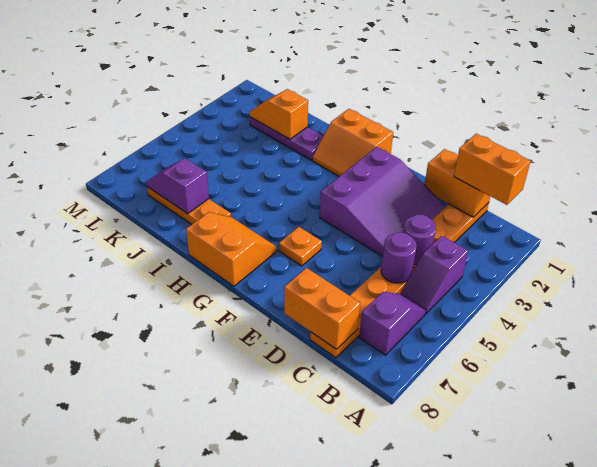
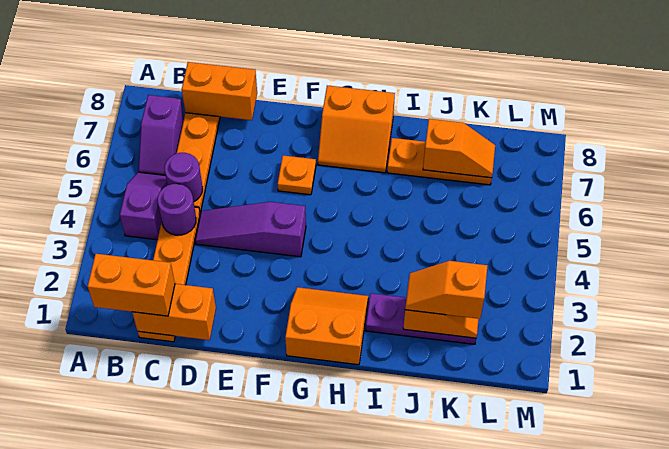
purple 3x3 slope [320,147,445,256] -> purple 1x3 slope [195,202,306,257]
none -> orange 1x2 slope [405,261,487,319]
purple 1x2 slope [146,158,209,214] -> orange 1x2 slope [423,119,495,178]

